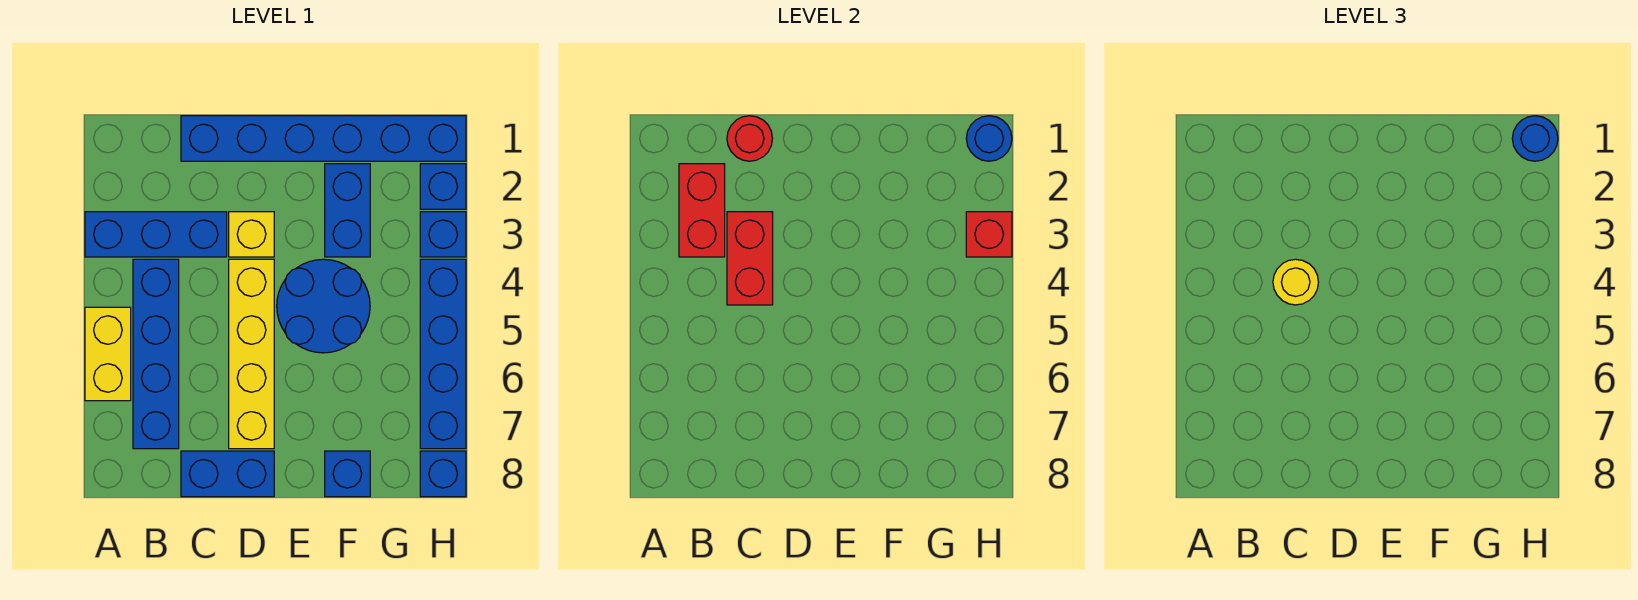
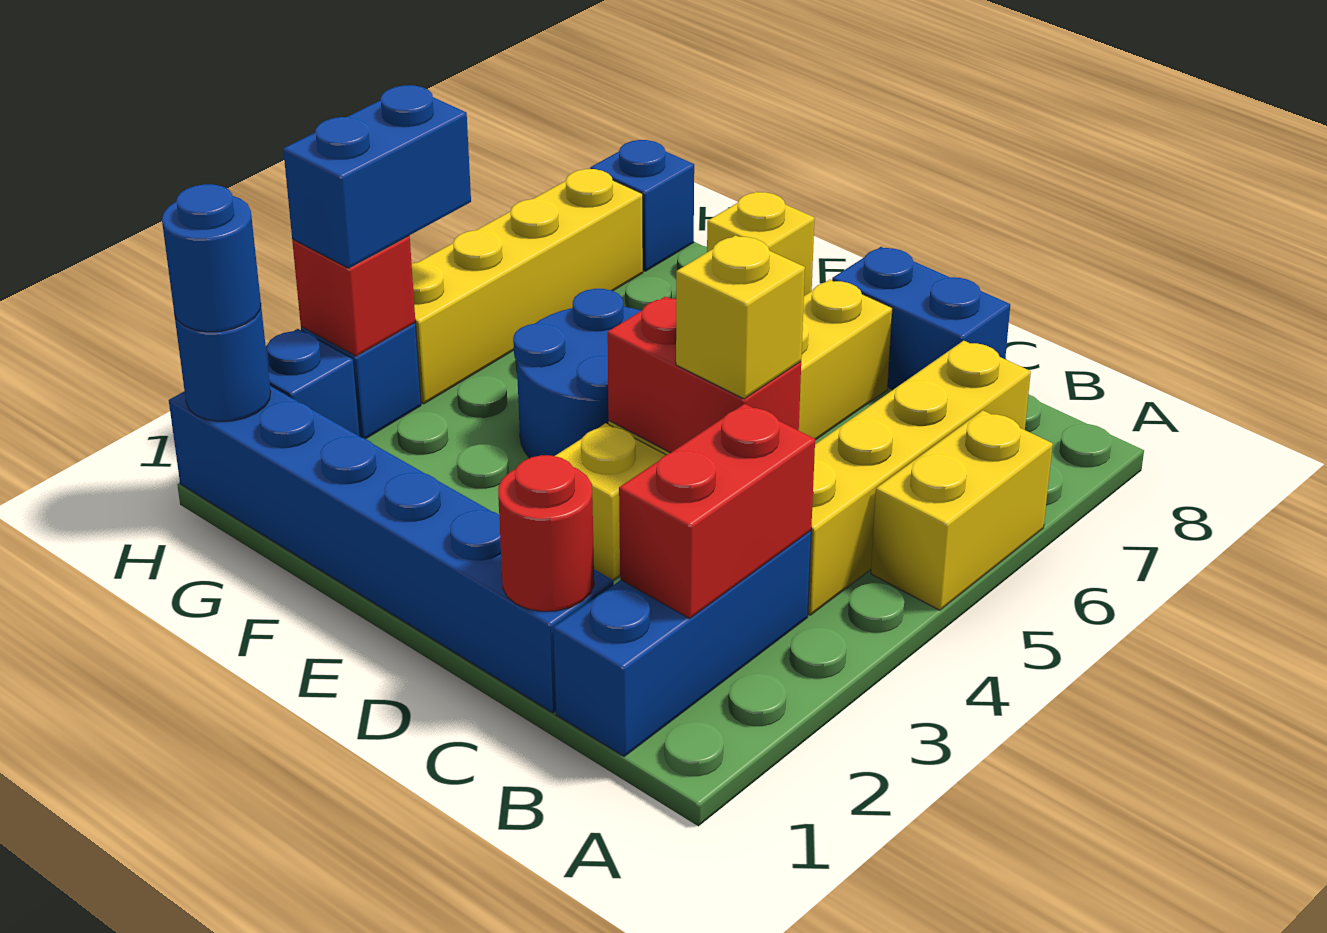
blue 1x3 brick [85,212,227,257] -> blue 1x3 brick turned to [553,531,811,756]
blue 1x4 brick [133,259,179,449] -> yellow 1x4 brick [808,341,1031,615]
red 1x2 brick [727,212,773,305] -> red 1x2 brick turned to [607,296,801,453]
yellow 1x1 round brick [1273,259,1318,305] -> yellow 1x1 brick [676,235,805,399]
blue 1x2 brick [325,164,370,257] -> blue 1x2 brick moved to [283,85,471,268]
blue 1x1 brick [325,451,370,497] -> yellow 1x1 brick [707,192,815,296]
blue 1x4 brick [420,259,466,449] -> yellow 1x4 brick [412,169,643,404]

